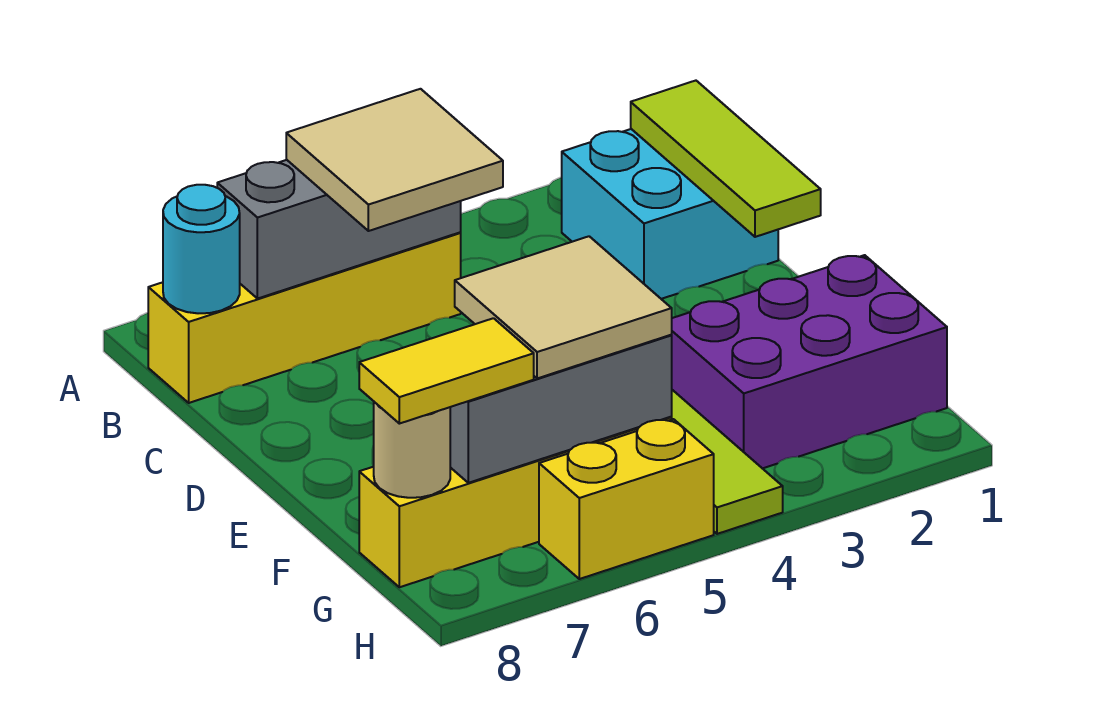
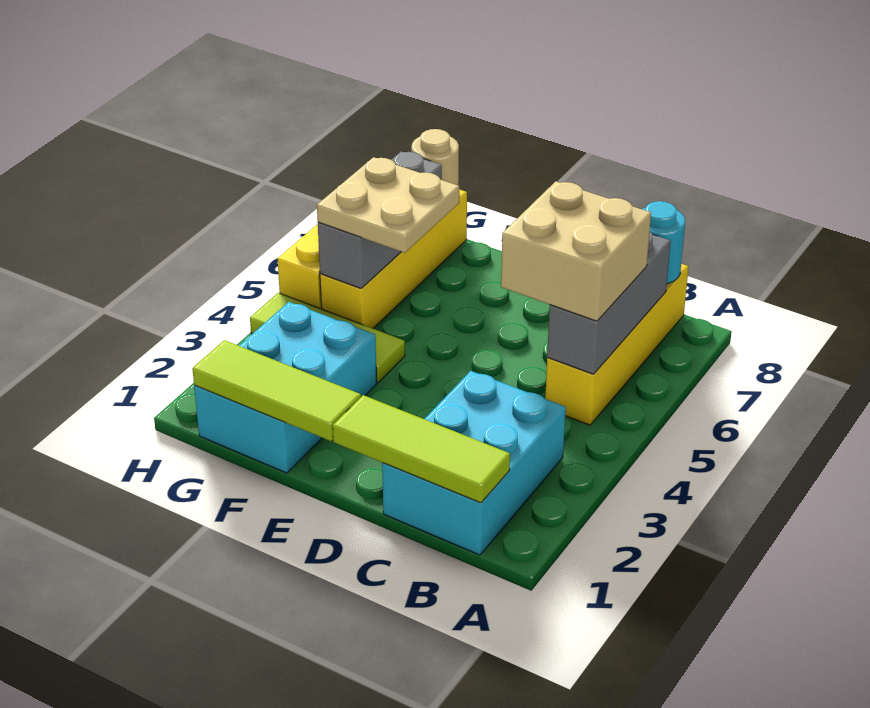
cyan 2x2 brick [562,129,778,299] -> cyan 2x3 brick [382,371,566,555]
tan 2x2 tile [286,89,503,231] -> tan 2x2 brick [501,181,651,321]
none -> lime 1x3 tile [192,340,361,441]
purple 2x3 brick [671,255,947,469] -> cyan 2x3 brick [194,302,377,473]
tan 2x2 tile [455,236,672,378] -> tan 2x2 plate [317,157,459,253]
yellow 1x2 tile [359,318,534,424] -> none

